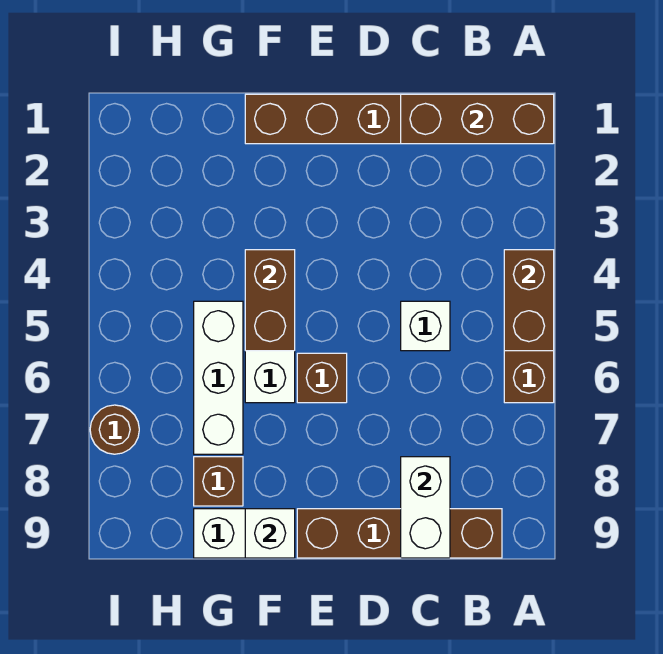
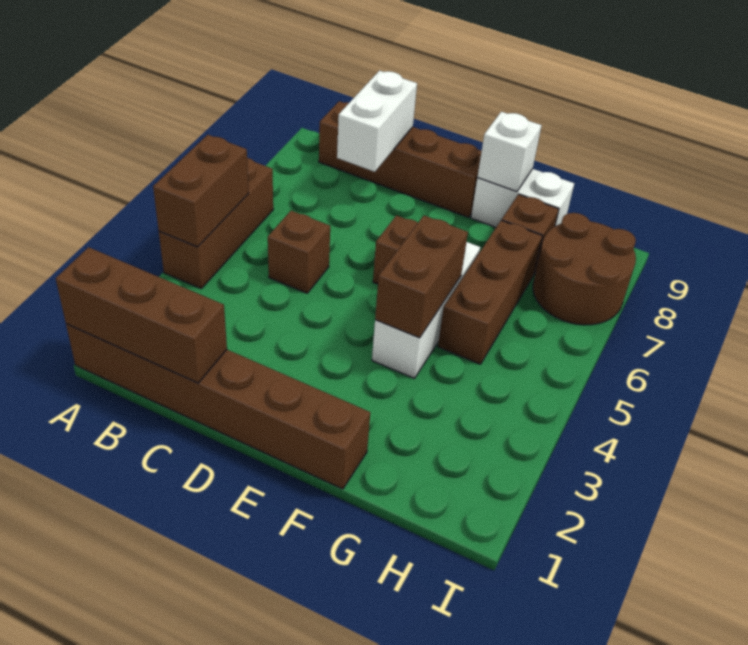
white 1x1 brick [401,301,450,351] -> brown 1x1 brick [268,211,330,293]
white 1x3 brick [194,301,243,454] -> brown 1x3 brick [438,220,542,364]
brown 1x1 round brick [90,405,139,454] -> brown 2x2 round brick [533,213,636,325]

